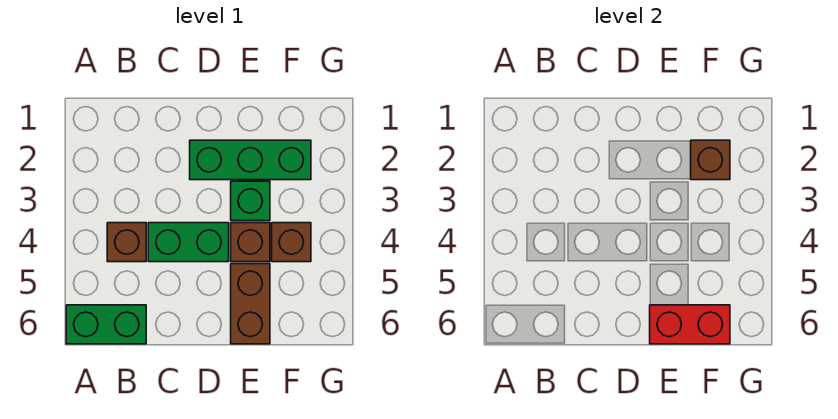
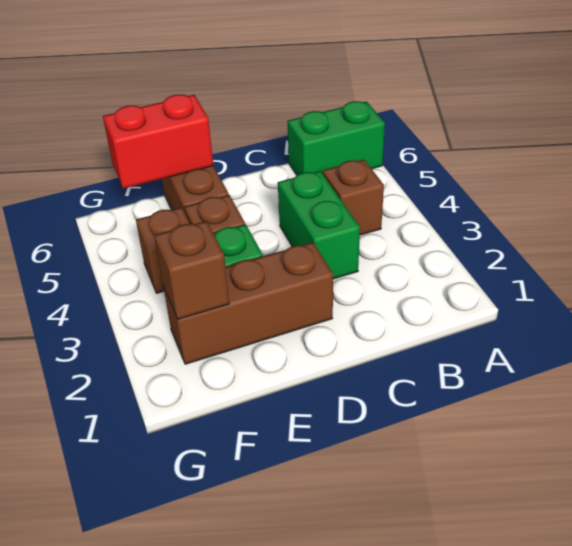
green 1x2 brick [148,223,229,262] -> green 1x2 brick turned to [278,171,360,279]
green 1x3 brick [190,140,311,180] -> brown 1x3 brick [163,242,333,364]

